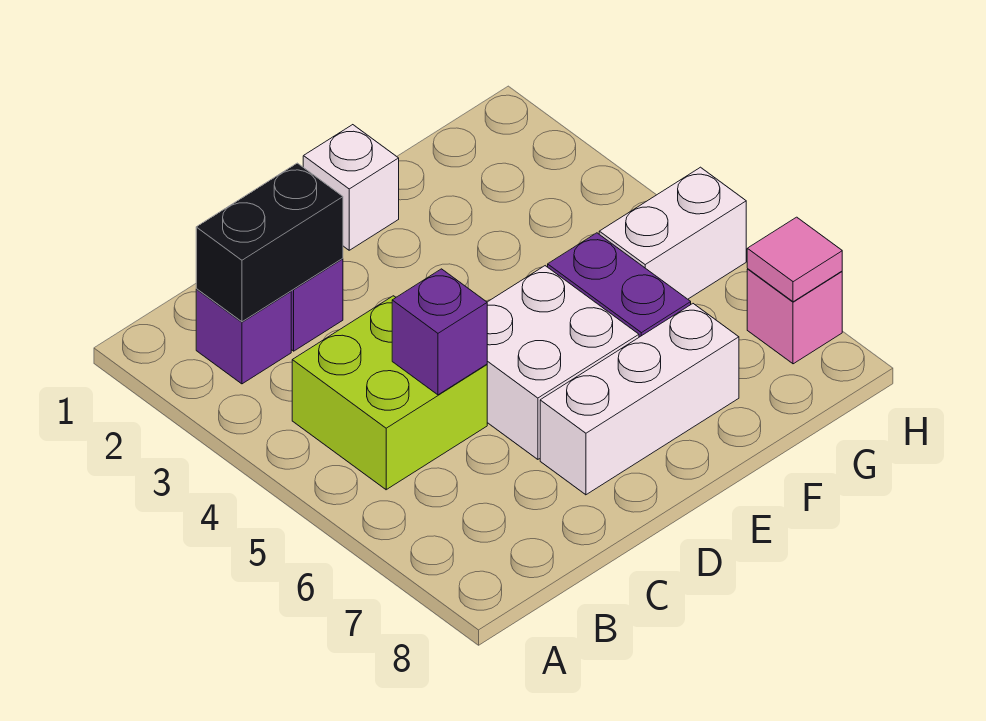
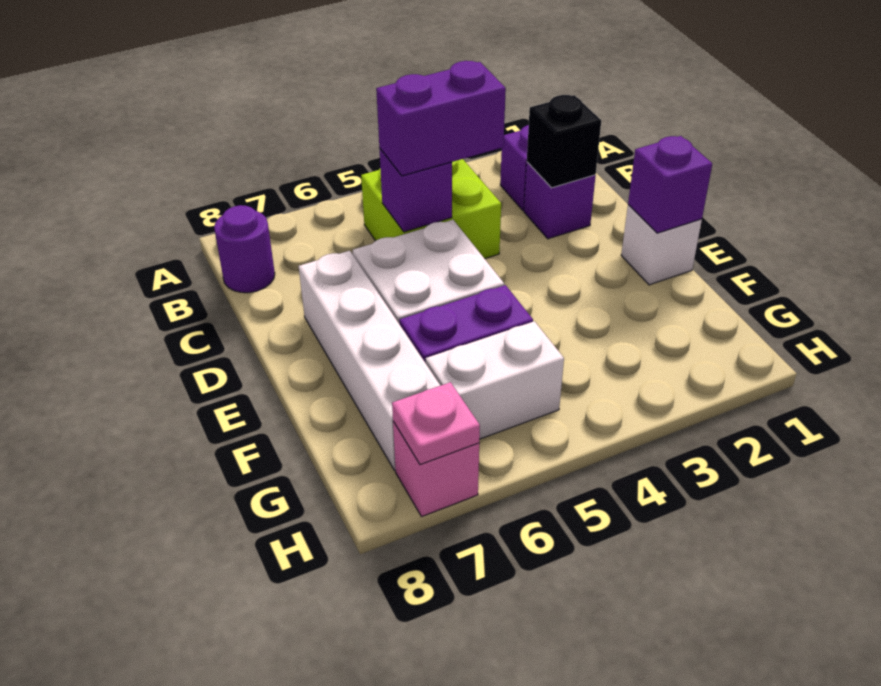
black 1x2 brick [196,163,343,322] -> black 1x1 brick [527,95,601,188]
none -> purple 1x1 round brick [214,205,275,293]
none -> purple 1x2 brick [376,61,506,176]
white 1x3 brick [540,304,739,495] -> white 1x4 brick [299,251,441,470]
none -> purple 1x1 brick [628,136,712,233]
white 1x2 brick [599,167,746,299] -> white 1x2 brick turned to [426,321,564,439]
pink 1x1 tile [747,217,842,302] -> pink 1x1 plate [392,382,480,465]

